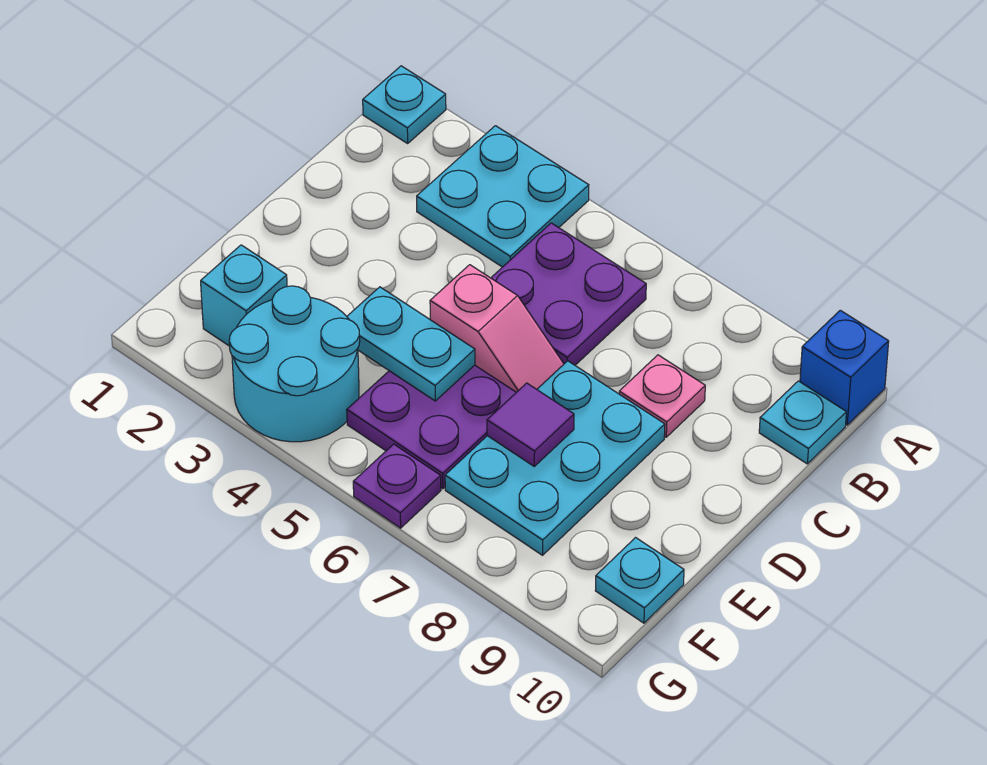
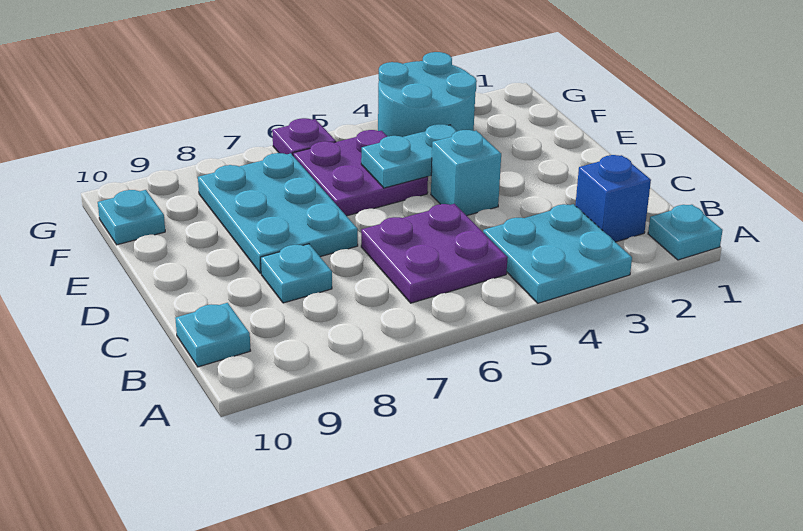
blue 1x1 brick [800,310,889,425] -> blue 1x1 brick moved to [575,155,651,242]
pink 1x1 plate [619,355,705,437] -> cyan 1x1 plate [261,244,332,303]
pink 1x2 slope [430,265,564,392] -> none
purple 1x1 tile [487,383,574,466] -> none
cyan 1x1 brick [201,245,287,346] -> cyan 1x1 brick moved to [431,130,501,216]

